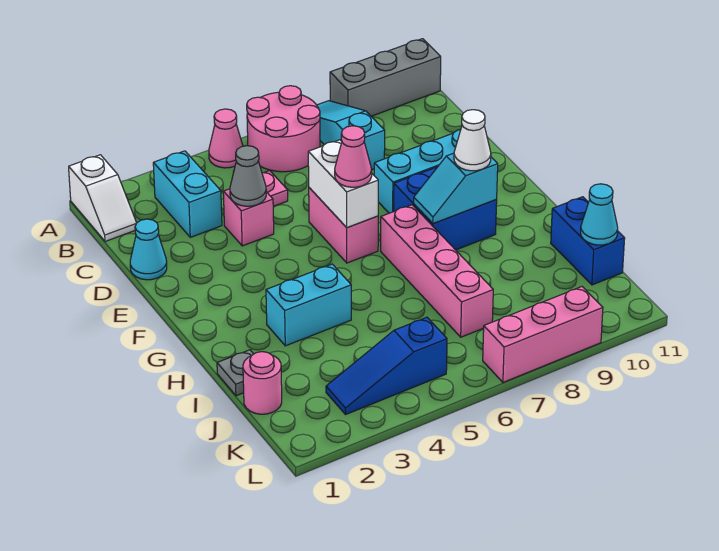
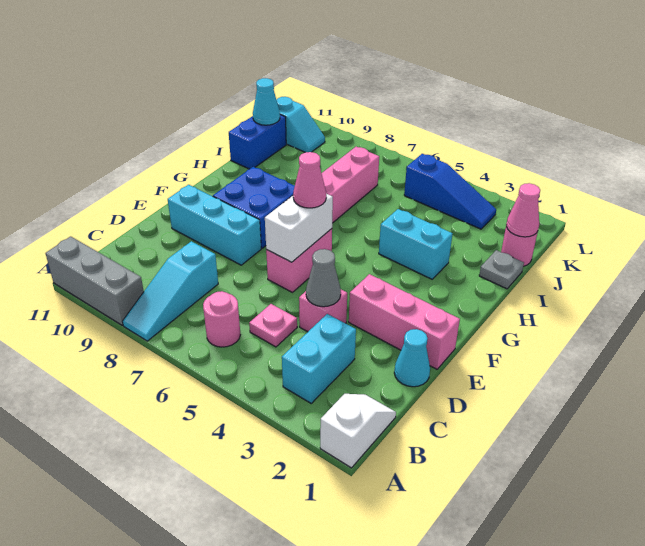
pink 1x1 cone [209,109,243,168] -> pink 1x1 cone moved to [506,183,540,237]
pink 2x2 round brick [247,86,320,172] -> pink 1x1 round brick [203,291,240,347]
cyan 1x2 slope [414,153,498,224] -> cyan 1x2 slope moved to [277,97,325,152]
white 1x1 cone [454,110,491,171] -> none
pink 1x3 brick [483,287,603,382] -> pink 1x3 brick moved to [349,274,460,369]

